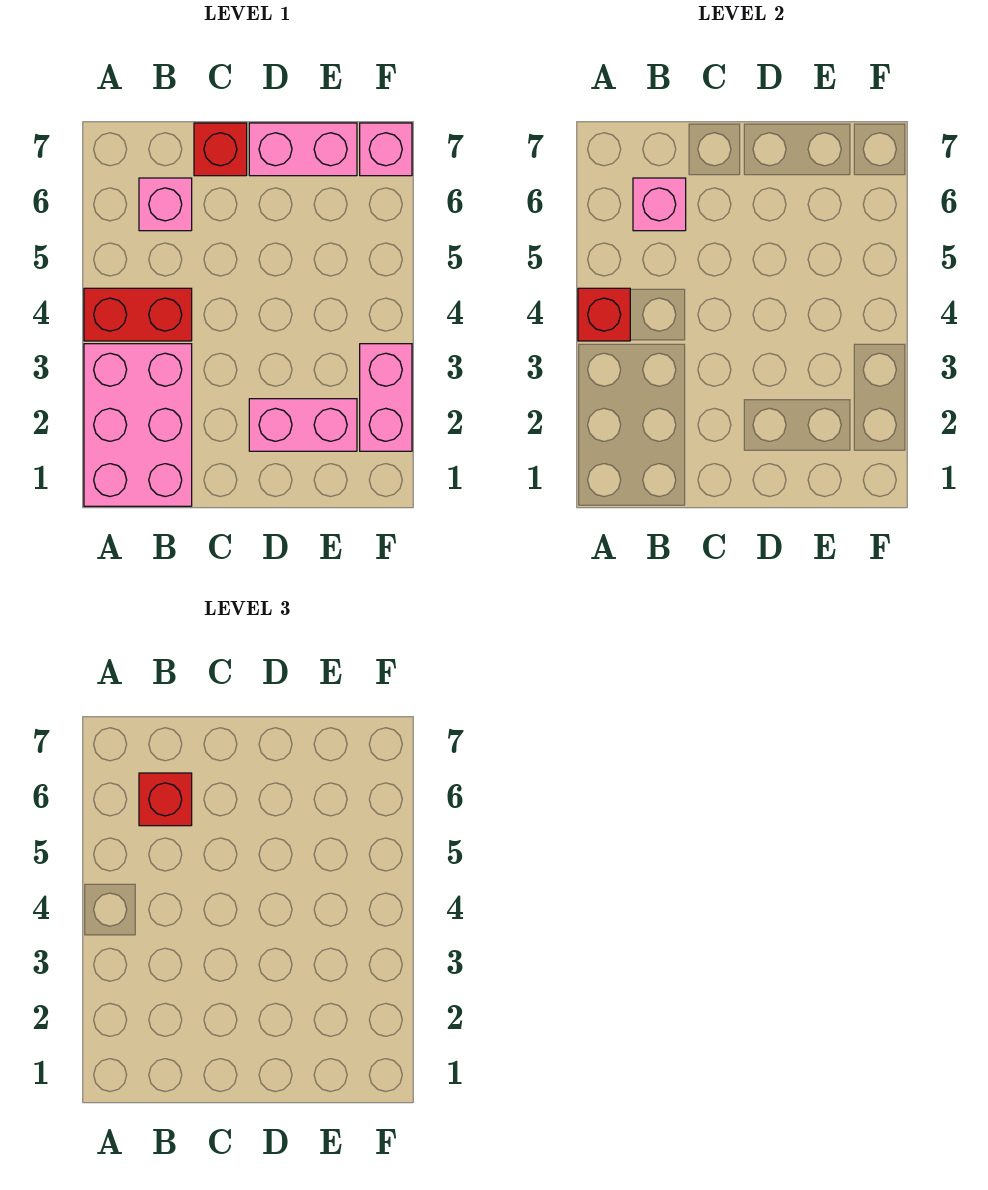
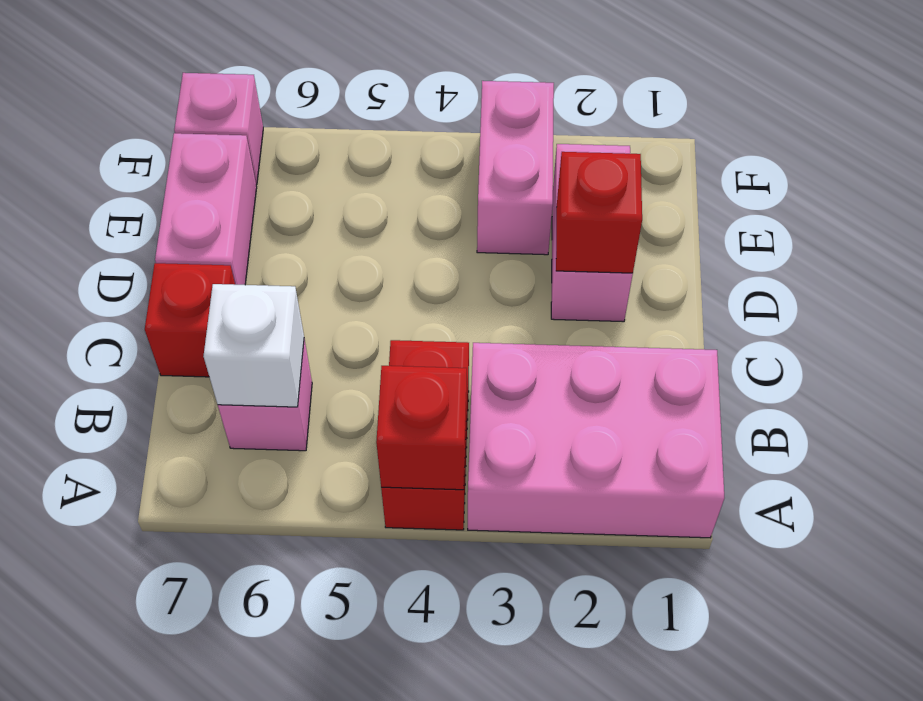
pink 1x1 brick [633,178,686,231] -> white 1x1 brick [204,284,304,407]
red 1x1 brick [139,773,192,826] -> red 1x1 brick moved to [556,152,642,273]
pink 1x2 brick [360,344,412,451] -> pink 1x2 brick turned to [477,81,554,255]

